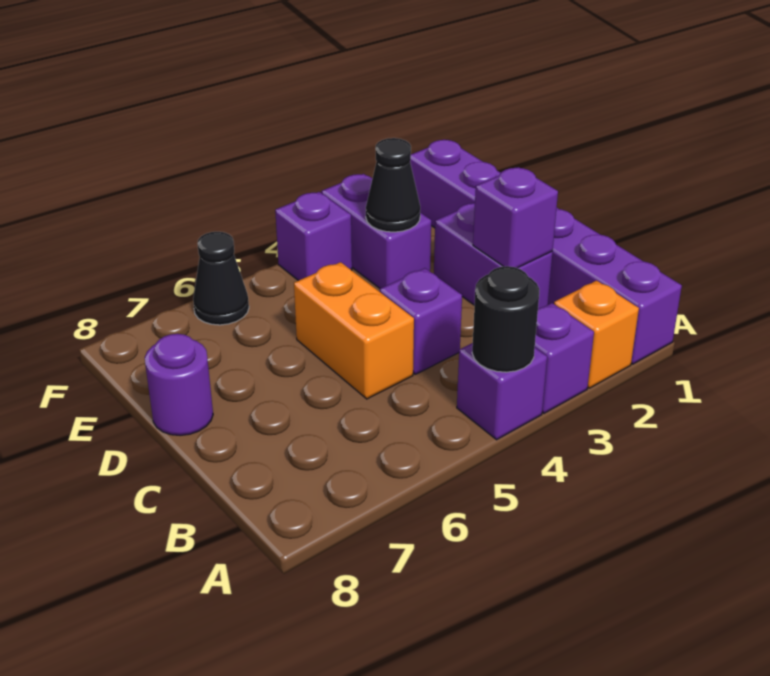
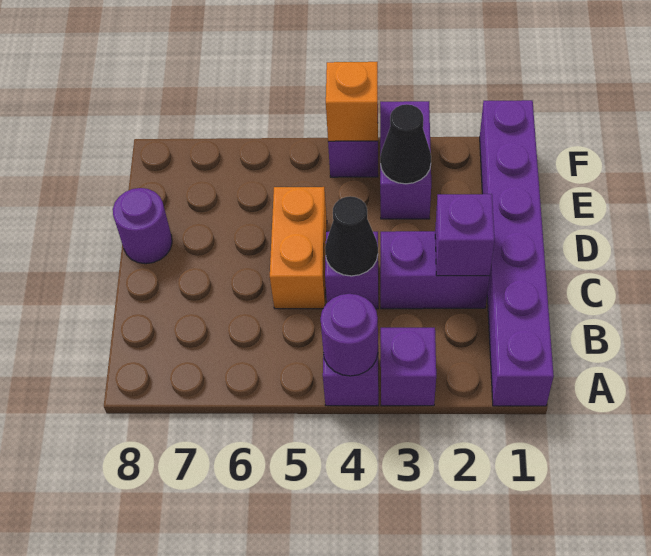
orange 1x1 brick [554,281,639,388] -> orange 1x1 brick moved to [326,62,378,141]
black 1x1 round brick [472,266,540,372] -> purple 1x1 round brick [320,294,378,376]
purple 1x2 brick [434,203,552,309] -> purple 1x2 brick turned to [381,231,490,309]
black 1x1 cone [193,232,249,325] -> black 1x1 cone moved to [325,196,378,276]

